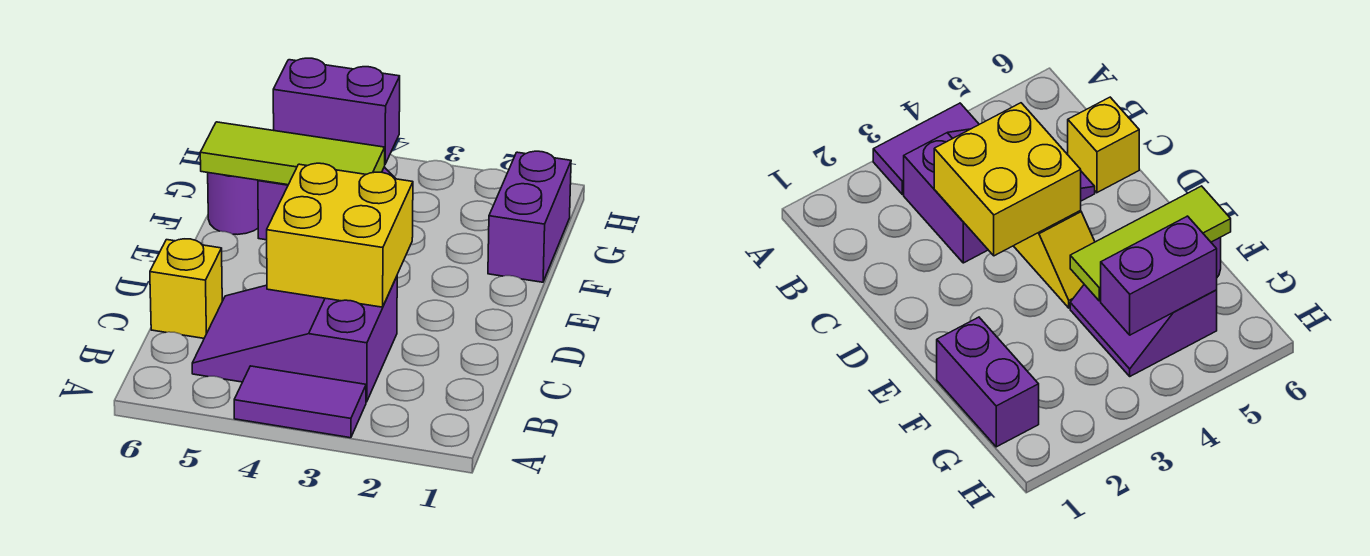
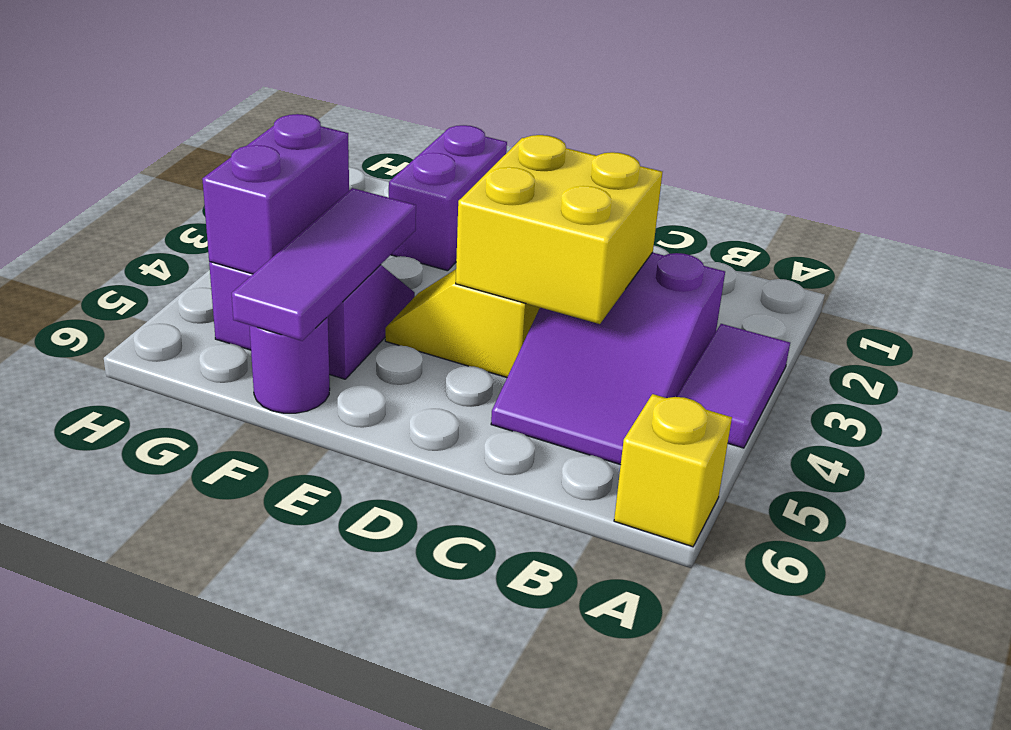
yellow 1x1 brick [150,239,222,338] -> yellow 1x1 brick moved to [614,394,732,547]
purple 1x2 brick [488,151,571,282] -> purple 1x2 brick turned to [389,125,507,271]
lime 1x3 tile [200,122,385,185] -> purple 1x3 tile [232,188,416,341]

